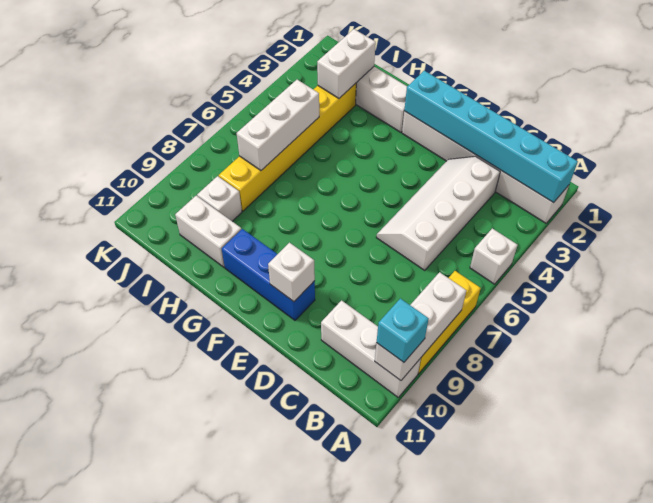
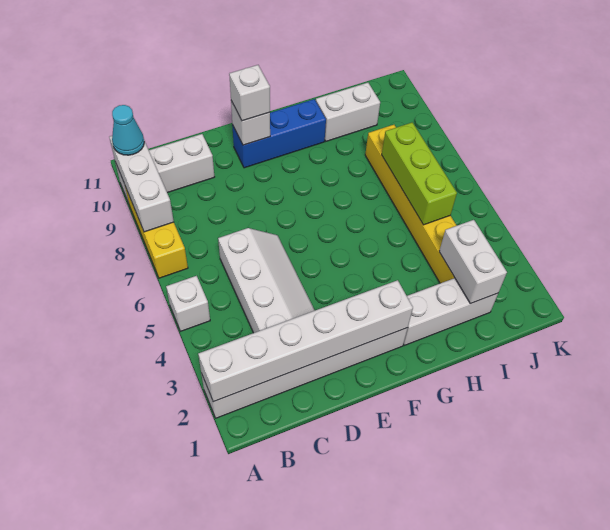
cyan 1x6 brick [404,71,578,203] -> white 1x6 brick [198,280,413,402]
cyan 1x1 brick [377,298,429,362] -> cyan 1x1 cone [112,105,144,155]
white 1x3 brick [237,80,319,171] -> lime 1x3 brick [382,122,457,225]
white 1x1 brick [197,176,242,221] -> white 1x1 brick moved to [229,65,270,121]

